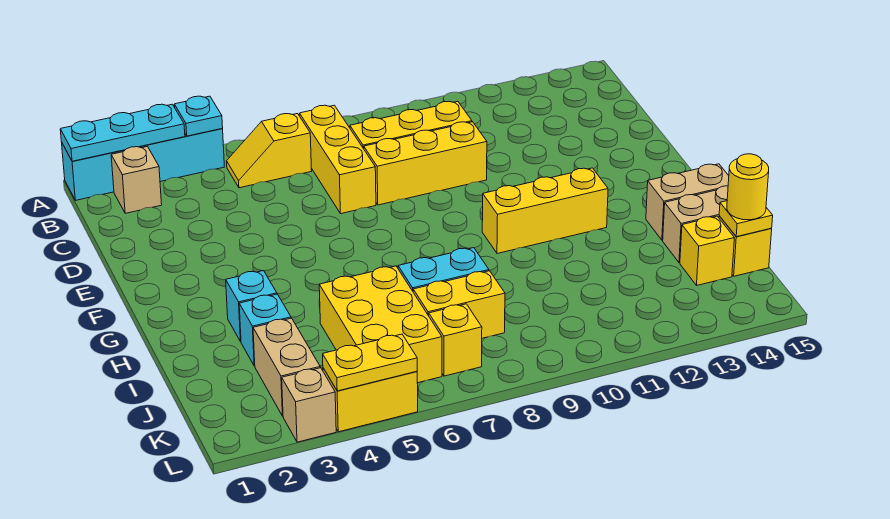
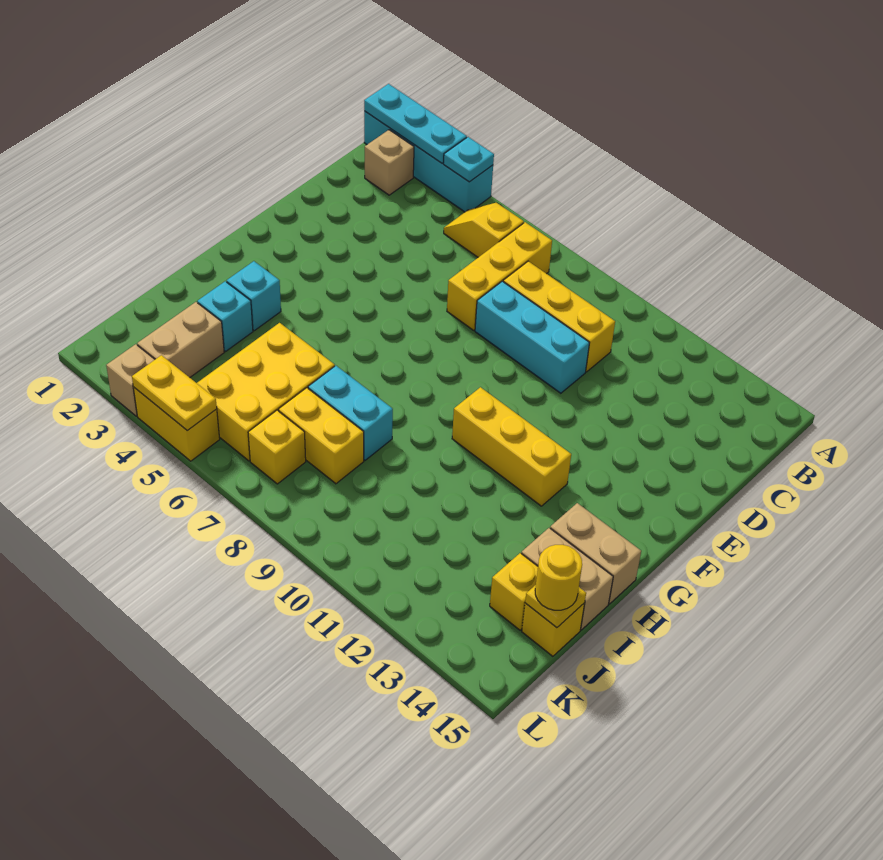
yellow 1x3 brick [364,122,487,205] -> cyan 1x3 brick [475,281,589,393]

